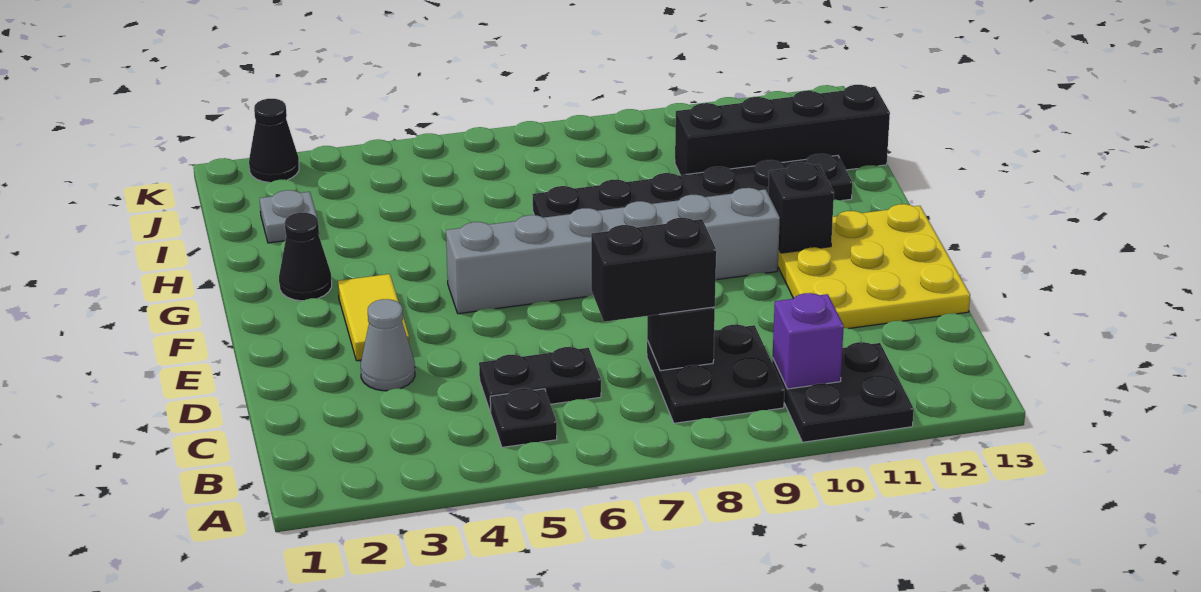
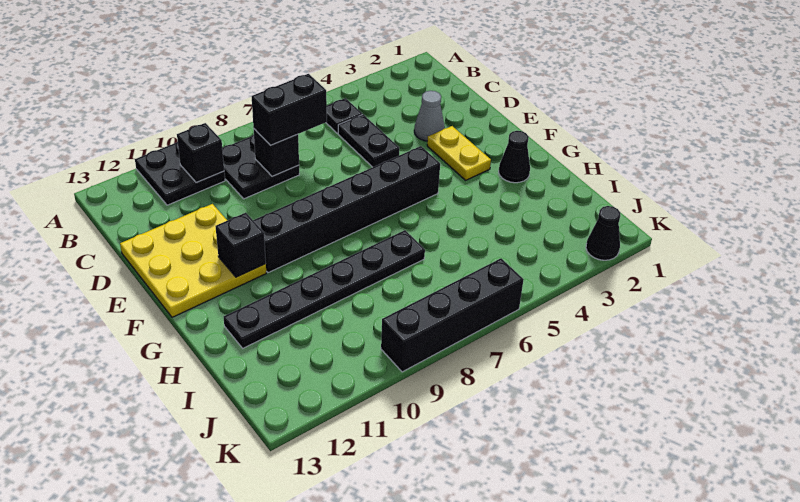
purple 1x1 brick [773,293,844,389] -> black 1x1 brick [177,123,224,183]
black 1x2 plate [479,347,601,412] -> black 1x2 plate turned to [338,115,399,167]
yellow 1x2 tile [338,274,409,361] -> yellow 1x2 plate [427,126,491,180]
grey 1x6 brick [446,188,780,314] -> black 1x6 brick [253,146,440,273]
grey 1x1 plate [260,190,319,243] -> none
black 1x4 brick [675,85,890,175] -> black 1x4 brick moved to [381,258,524,372]

